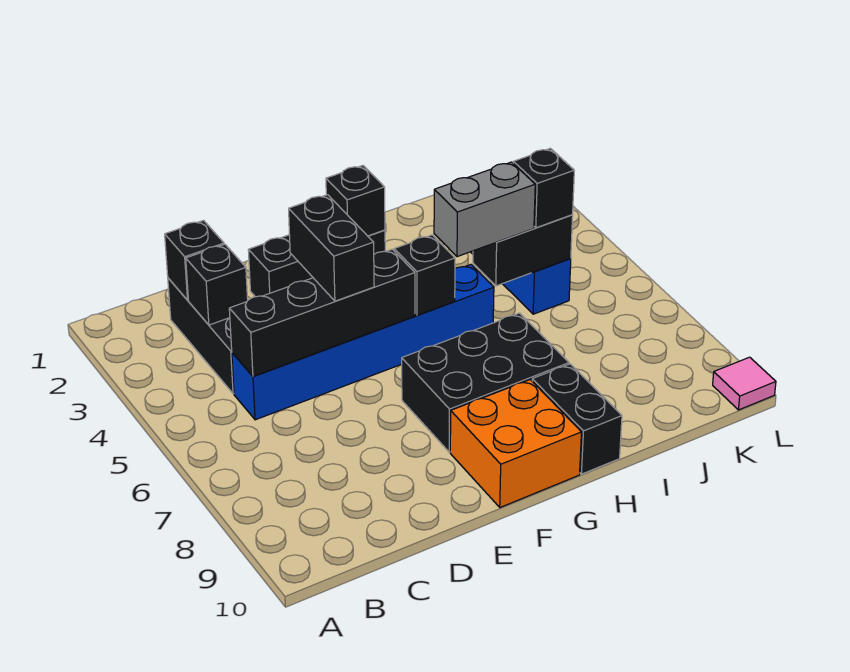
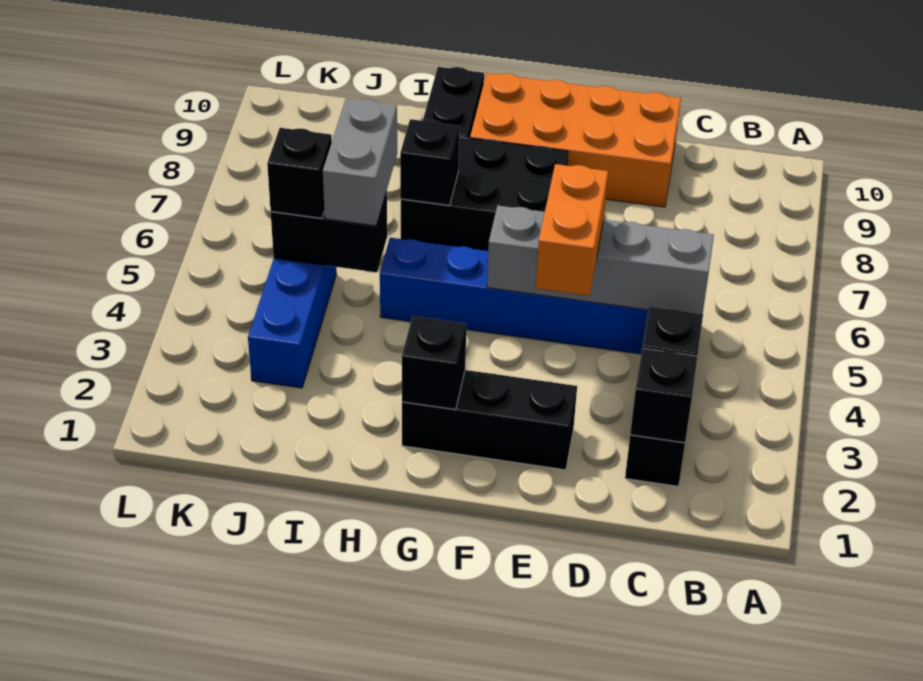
black 1x4 brick [229,249,415,376] -> grey 1x4 brick [487,205,714,314]
black 1x2 brick [289,195,374,301] -> orange 1x2 brick [536,164,608,296]
orange 2x2 brick [450,380,581,507] -> orange 2x4 brick [470,73,681,207]
black 1x1 brick [394,235,455,315] -> black 1x1 brick moved to [400,119,459,205]
grey 1x2 brick [434,162,535,257] -> grey 1x2 brick turned to [323,99,397,226]
pink 1x1 tile [713,357,776,410] -> none

